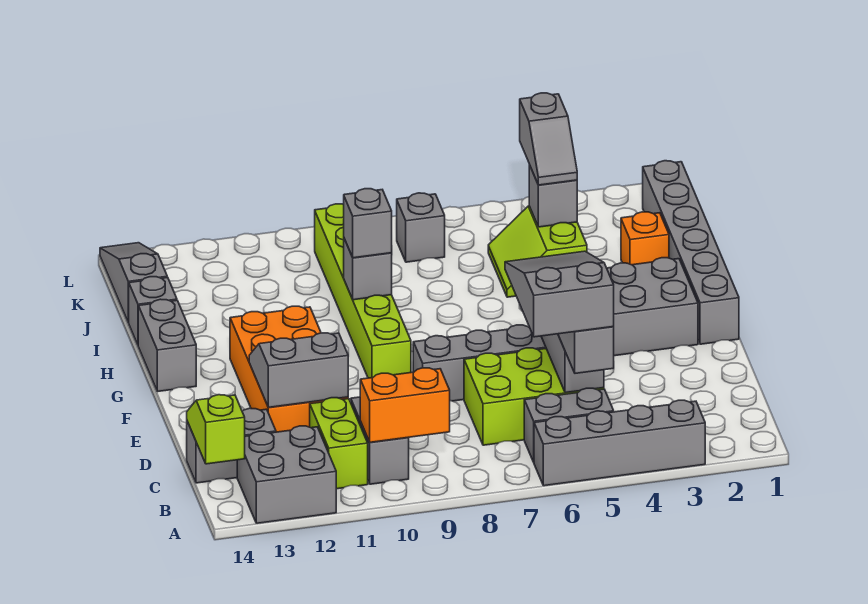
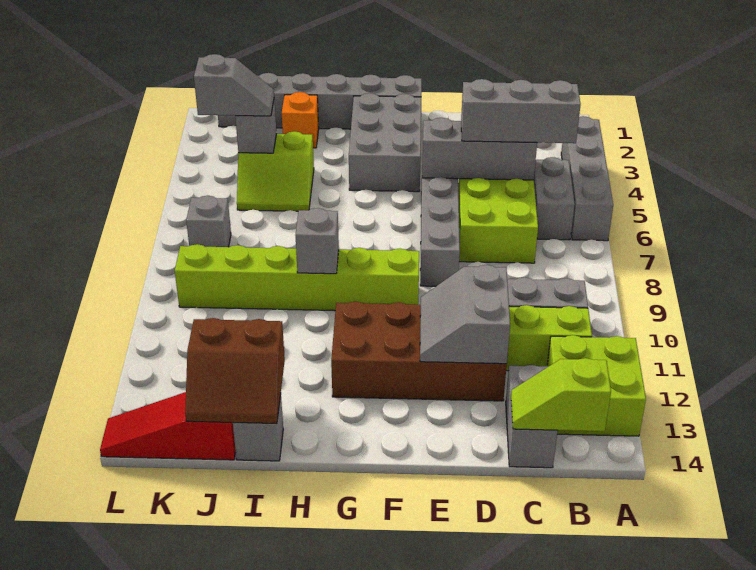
grey 2x2 brick [237,426,336,523] -> lime 2x2 brick [547,335,646,436]
grey 2x3 slope [505,251,614,337] -> none
orange 1x2 brick [360,368,450,442] -> none
orange 2x4 brick [230,306,348,432] -> brown 2x4 brick [331,301,507,401]
grey 1x2 brick [138,299,196,392] -> none
grey 1x1 brick [344,189,392,258] -> none
none -> brown 2x2 slope [185,318,285,424]
grey 1x3 slope [100,243,167,323] -> red 1x3 slope [100,392,236,460]

